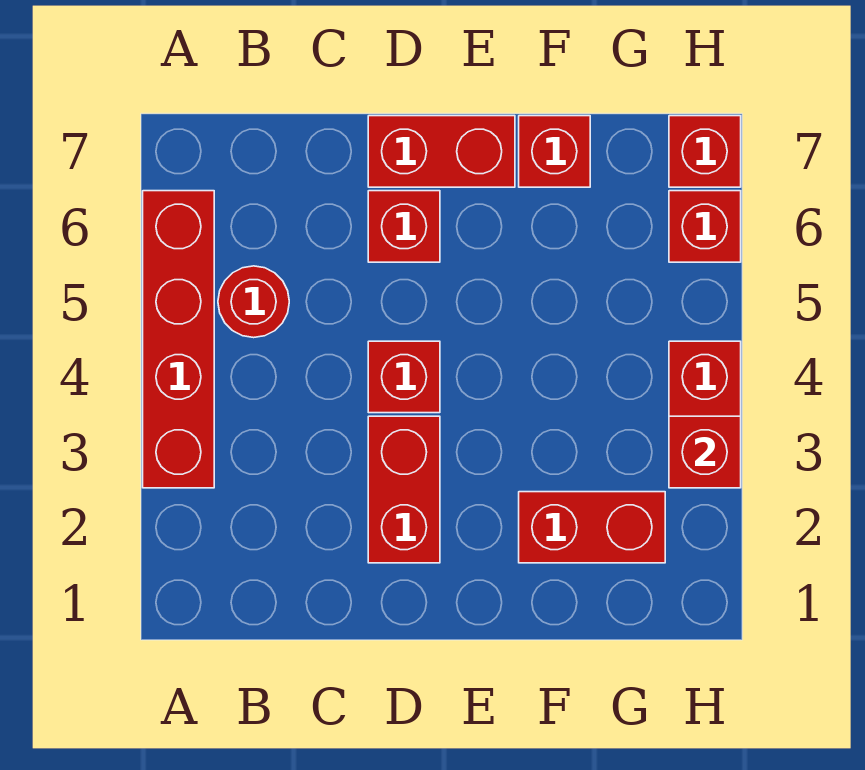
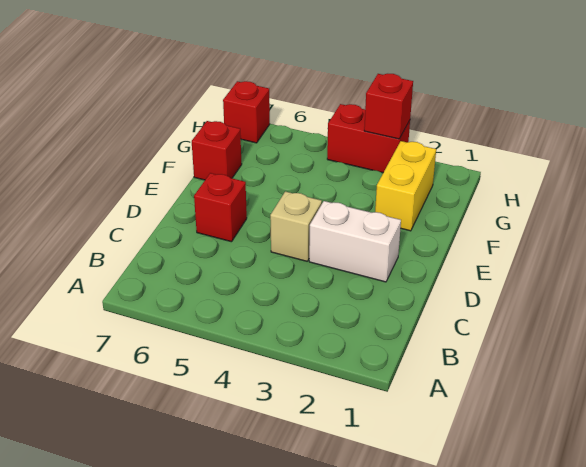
red 1x4 brick [143,191,214,488] -> none
red 1x1 round brick [218,266,289,338] -> none
red 1x2 brick [368,416,440,563] -> white 1x2 brick [309,201,401,282]
red 1x1 brick [368,341,440,413] -> tan 1x1 brick [270,191,322,261]
red 1x2 brick [368,116,515,187] -> none
red 1x2 brick [519,492,665,563] -> yellow 1x2 brick [375,141,436,231]
red 1x1 brick [669,191,741,262] -> none

